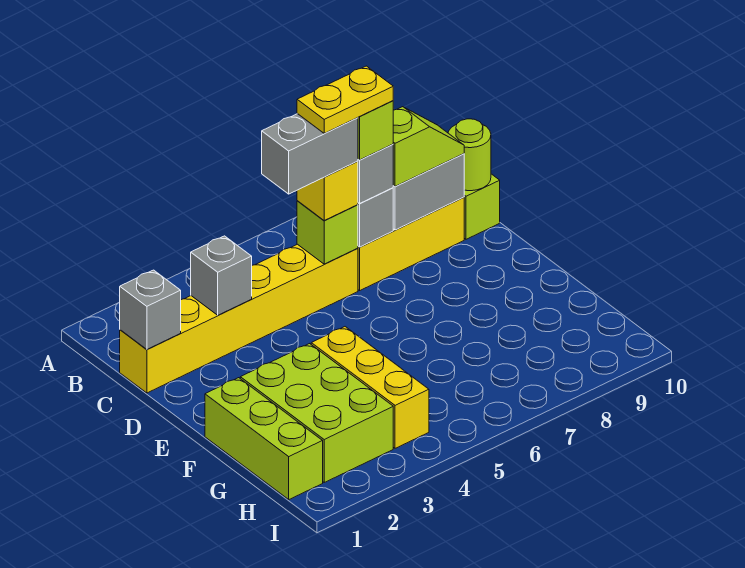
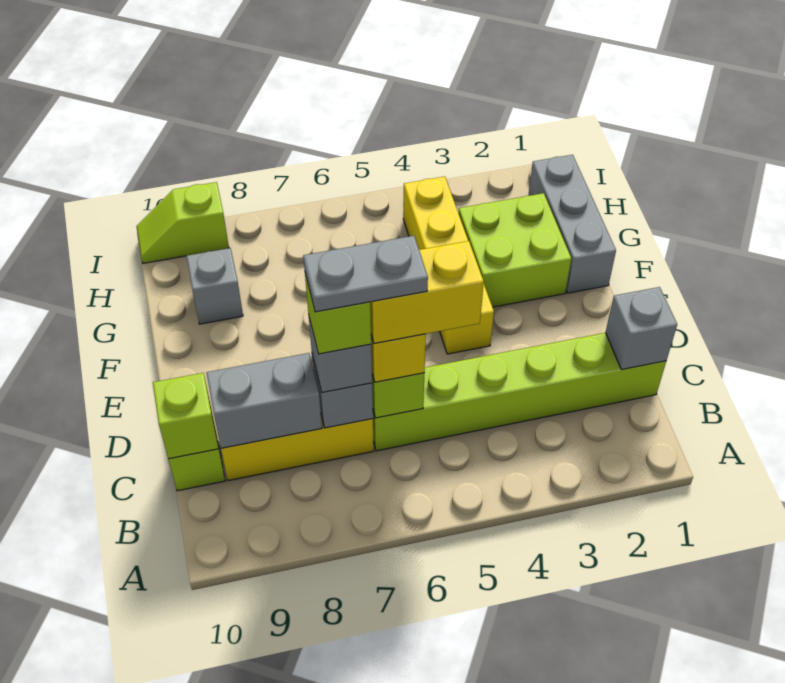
yellow 1x6 brick [120,244,358,393] -> lime 1x6 brick [373,333,666,451]
grey 1x1 brick [191,236,252,315] -> grey 1x1 brick moved to [186,248,243,324]
grey 1x2 brick [262,114,358,194] -> yellow 1x2 brick [370,241,484,343]
yellow 1x2 plate [297,66,393,133] -> grey 1x2 plate [303,236,428,312]
lime 1x2 slope [393,107,464,186] -> lime 1x2 slope moved to [136,182,229,263]
lime 1x1 round brick [448,119,491,191] -> lime 1x1 brick [153,373,218,459]
lime 1x3 brick [205,378,323,499] -> grey 1x3 brick [528,155,616,293]
lime 2x3 brick [240,344,393,482] -> lime 2x2 brick [459,193,571,307]
yellow 1x3 brick [311,327,429,448] -> yellow 1x4 brick [403,177,494,354]

